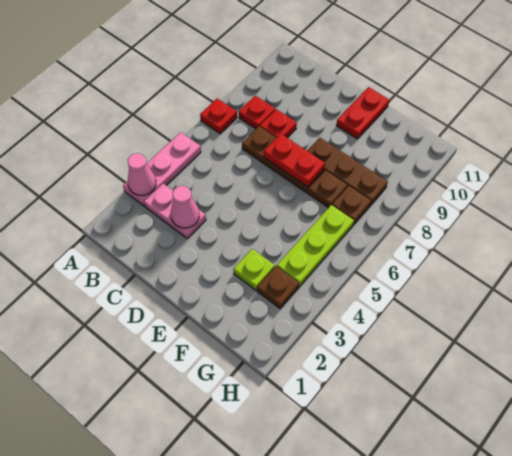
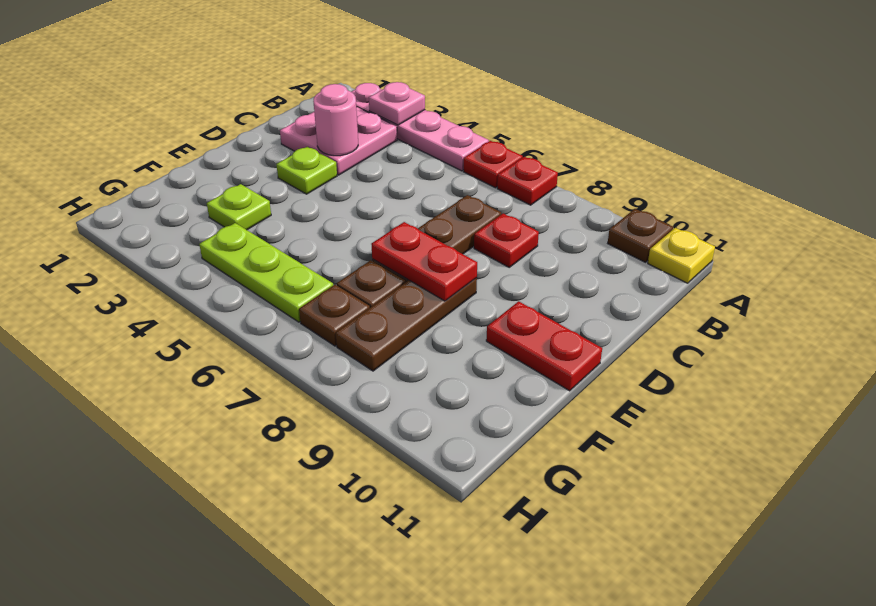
pink 1x3 plate [123,132,201,206] -> pink 1x4 plate [352,83,489,171]
pink 1x1 cone [128,153,156,195] -> pink 1x1 plate [369,82,425,125]
none -> yellow 1x1 plate [648,228,715,283]
pink 1x2 plate [144,184,206,238] -> pink 2x2 plate [280,107,397,175]
red 1x1 plate [239,96,275,129] -> red 1x1 plate moved to [463,141,523,188]
pink 1x1 cone [171,186,199,228] -> pink 1x1 round brick [313,84,358,156]
none -> lime 1x1 plate [276,147,337,194]
red 1x2 plate [264,134,325,187] -> red 1x2 plate turned to [371,222,477,301]
brown 1x1 plate [257,266,299,308] -> brown 1x1 plate moved to [608,209,673,262]

